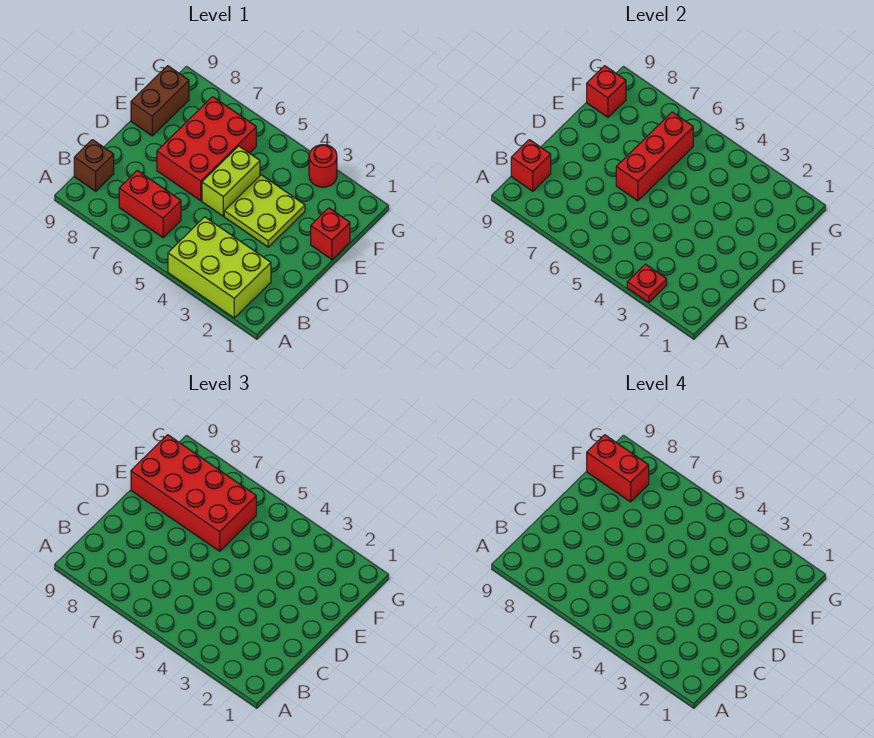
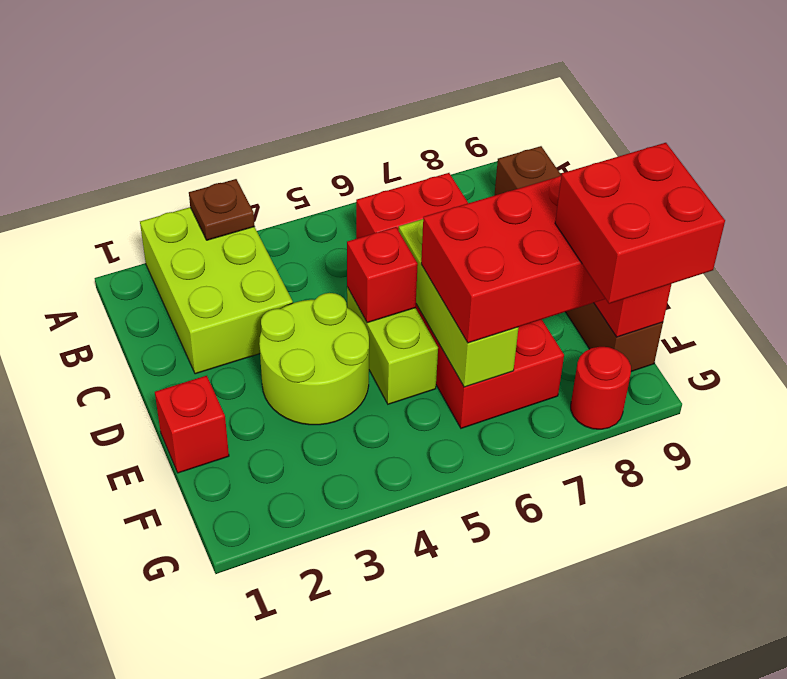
lime 2x3 brick [168,217,271,318] -> lime 2x3 brick turned to [140,207,293,374]
red 1x1 plate [627,264,667,303] -> brown 1x1 plate [189,179,255,240]
red 1x1 brick [511,140,551,191] -> red 1x1 brick moved to [347,227,418,323]
lime 2x2 plate [224,175,305,247] -> lime 2x2 round brick [259,293,369,425]
red 1x3 brick [616,112,693,201] -> lime 1x3 brick [399,219,518,387]
red 1x2 brick [587,435,649,502] -> red 2x2 brick [555,143,725,304]
red 1x1 round brick [309,145,337,187] -> red 1x1 round brick moved to [571,347,631,429]

